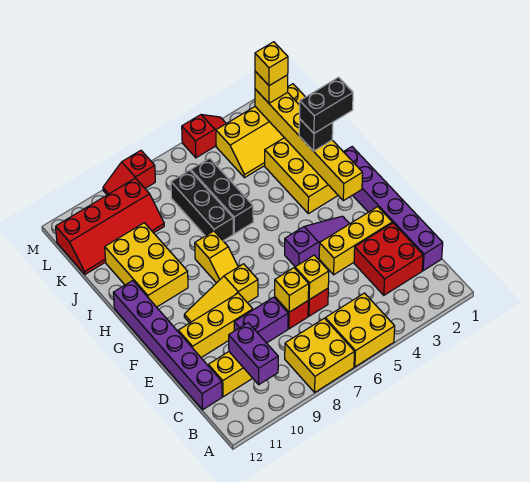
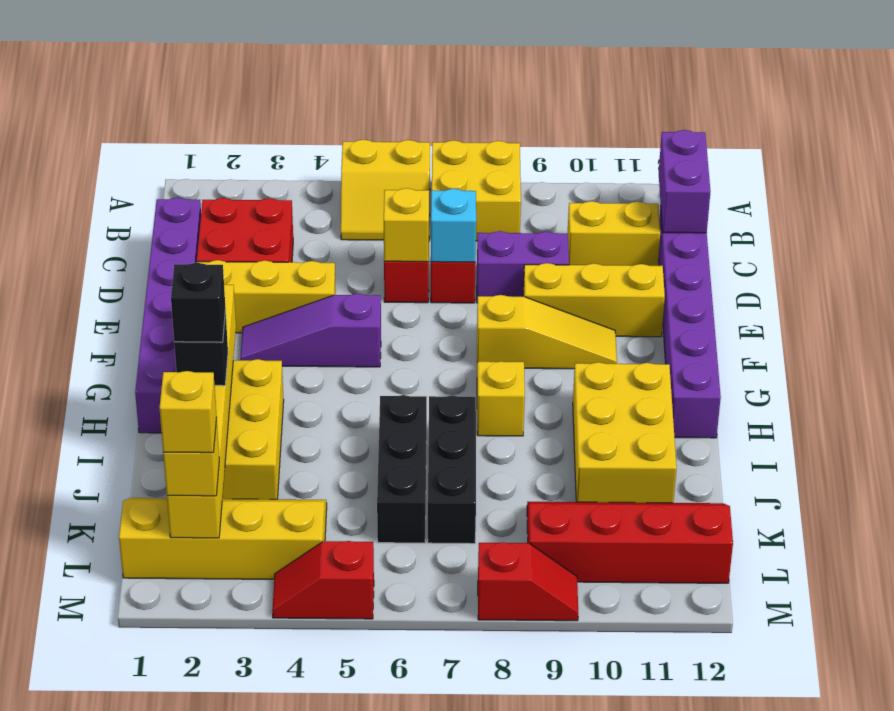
yellow 2x2 brick [325,293,395,367] -> yellow 2x2 slope [341,140,430,240]
purple 1x2 brick [229,323,278,385] -> purple 1x2 brick moved to [659,130,710,233]
yellow 1x1 brick [275,268,309,312] -> cyan 1x1 brick [431,189,476,262]
black 1x2 brick [300,77,353,133] -> black 1x1 brick [171,263,226,342]

